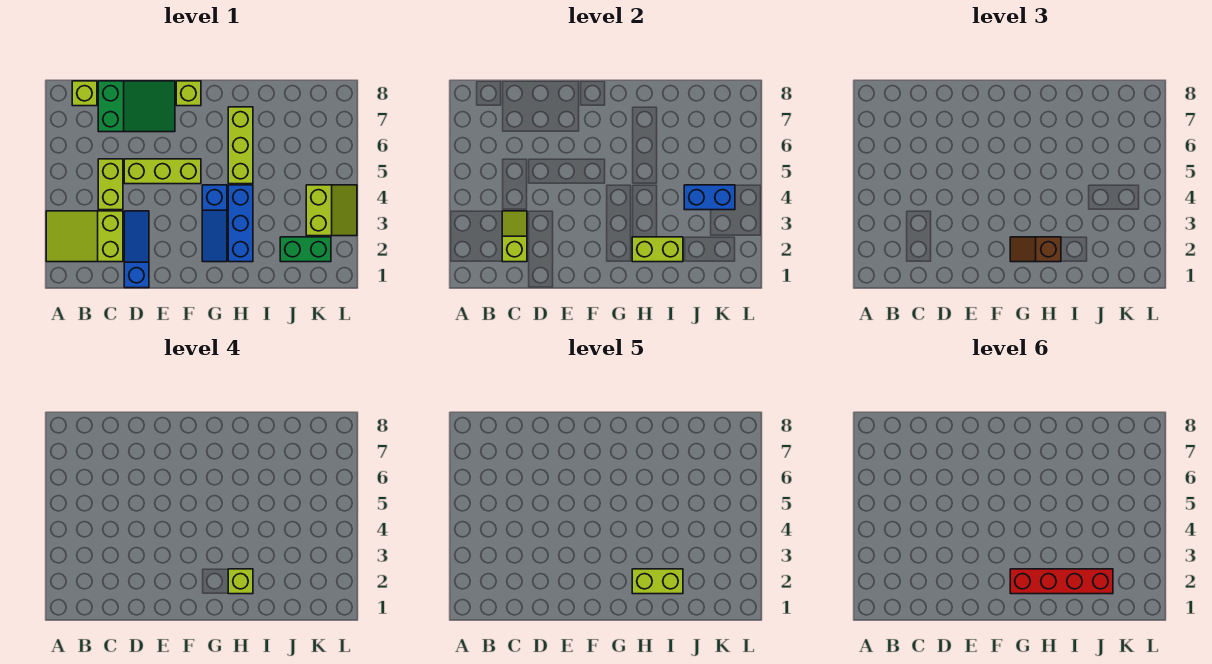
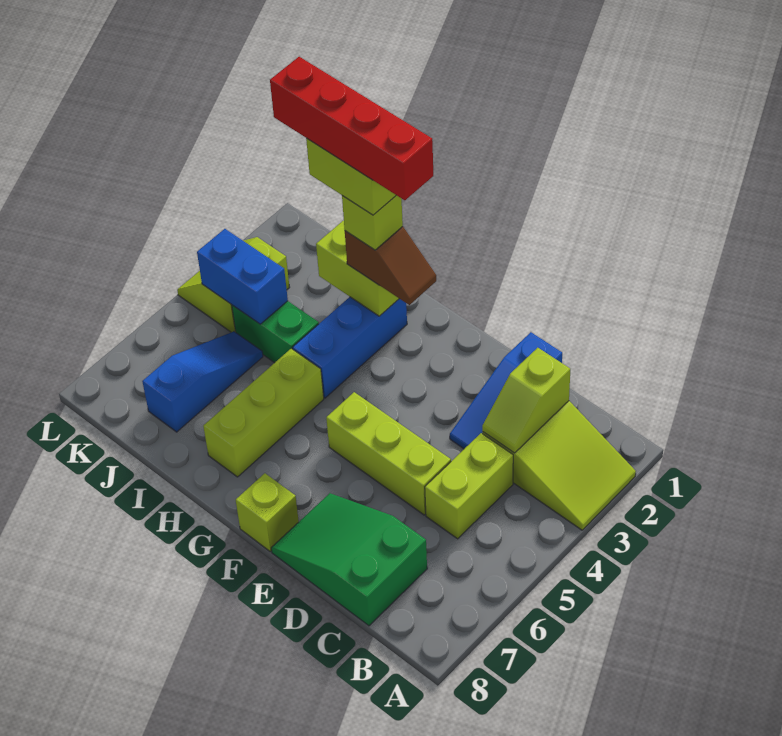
lime 1x1 brick [72,81,97,106] -> none
blue 1x3 slope [202,185,227,262] -> blue 1x3 slope moved to [142,332,263,432]
green 1x2 brick [280,237,331,262] -> green 1x2 brick moved to [232,301,319,363]

